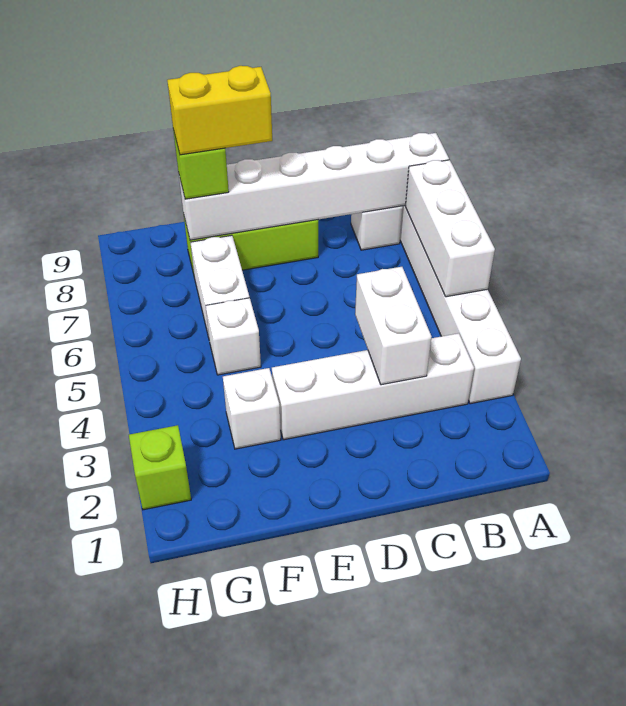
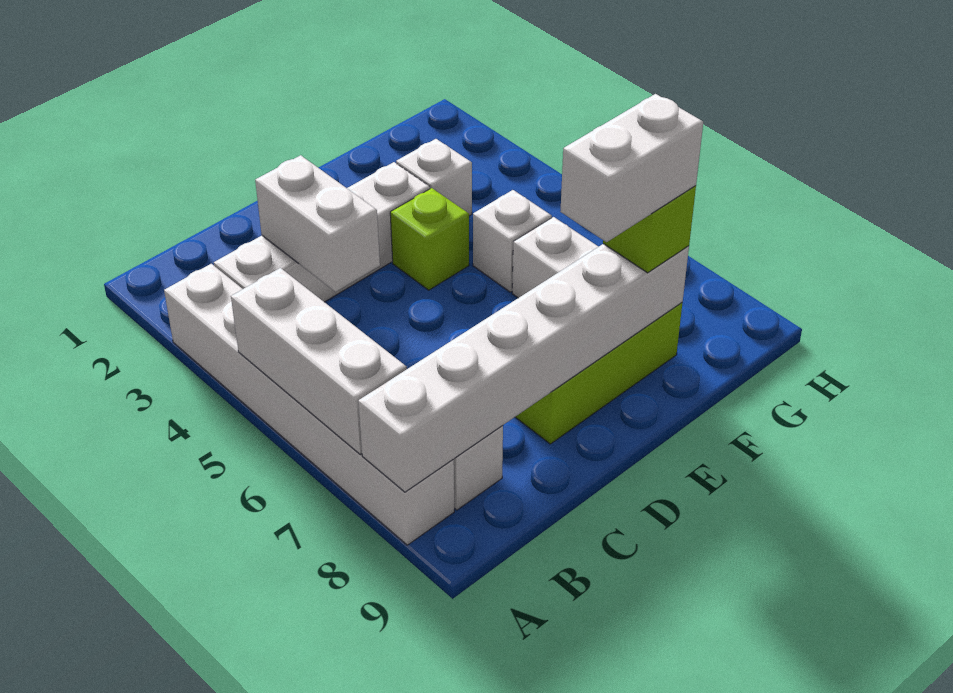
yellow 1x2 brick [167,66,272,155] -> white 1x2 brick [560,94,703,242]
lime 1x1 brick [129,425,191,510] -> lime 1x1 brick moved to [390,188,469,290]

